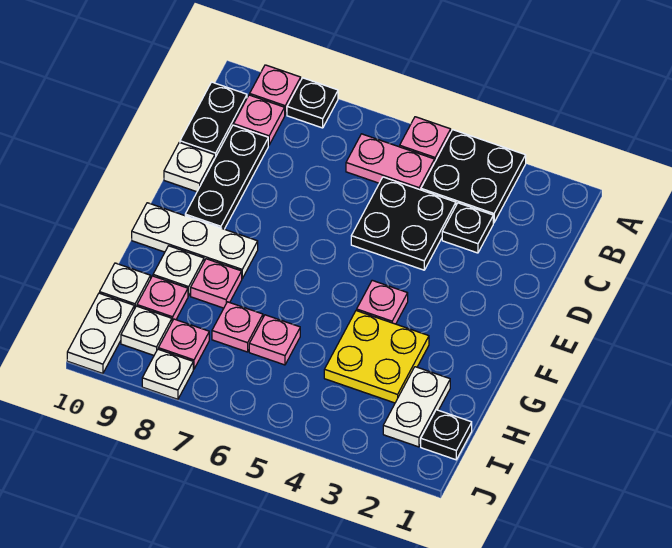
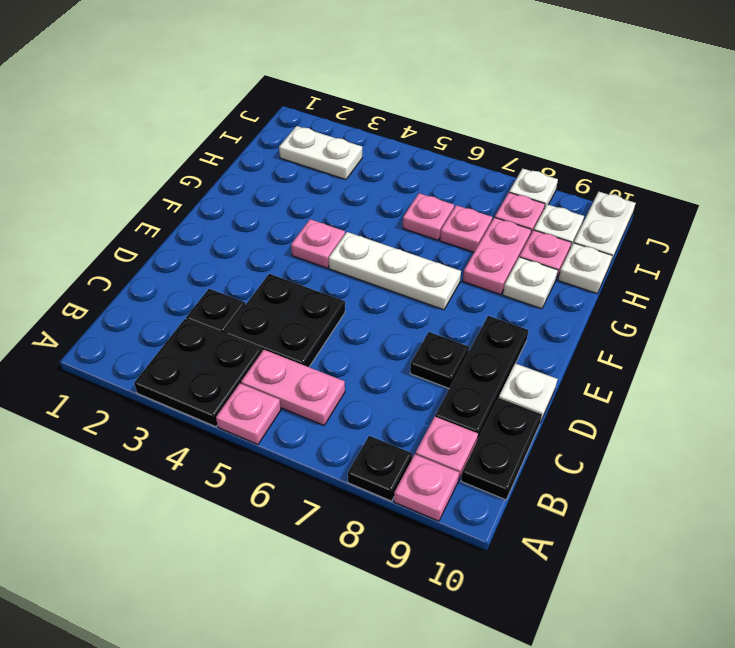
white 1x3 plate [132,203,258,278] -> white 1x3 plate moved to [329,232,461,310]
yellow 2x2 plate [324,311,429,403] -> none
pink 1x1 plate [191,259,242,308] -> pink 1x2 plate [463,217,531,295]
white 1x2 plate [383,367,450,447] -> white 1x2 plate turned to [279,126,362,180]
black 1x1 plate [421,410,472,460] -> black 1x1 plate moved to [410,332,469,388]

